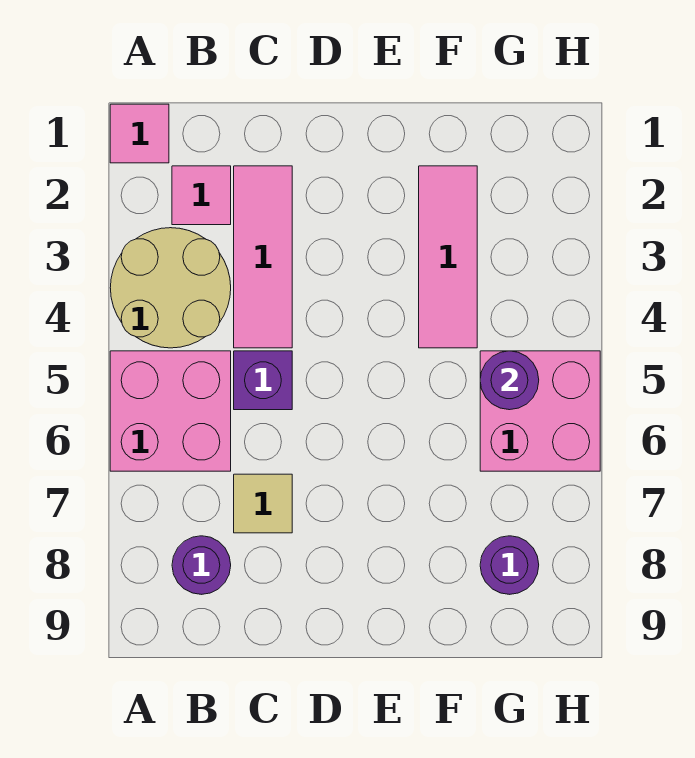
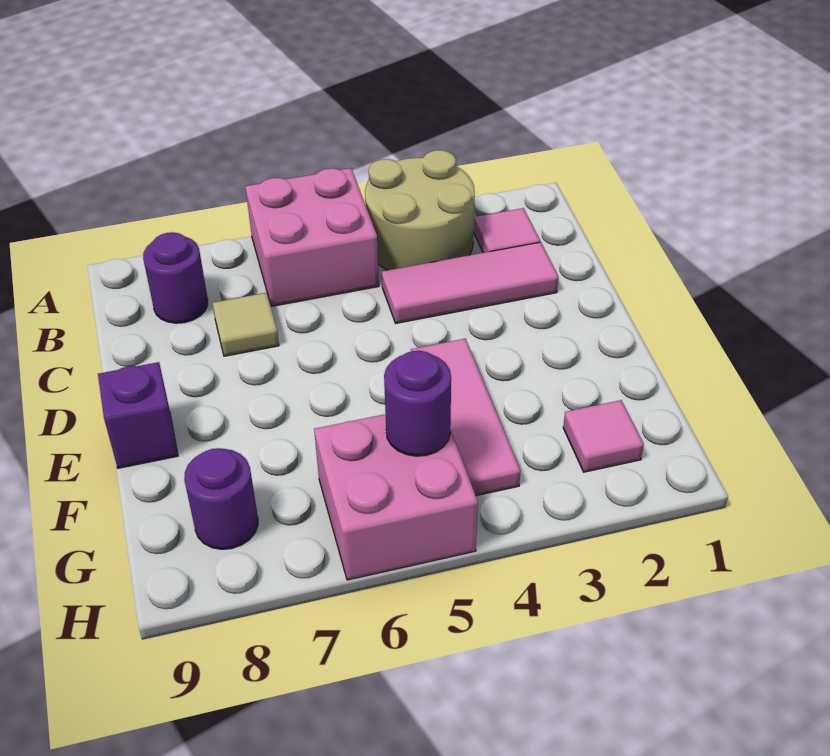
pink 1x1 tile [110,104,169,163] -> pink 1x1 tile moved to [563,400,644,472]
purple 1x1 brick [234,351,292,410] -> purple 1x1 brick moved to [98,362,178,468]
pink 1x3 tile [419,166,477,348] -> pink 1x3 tile turned to [411,339,521,496]

